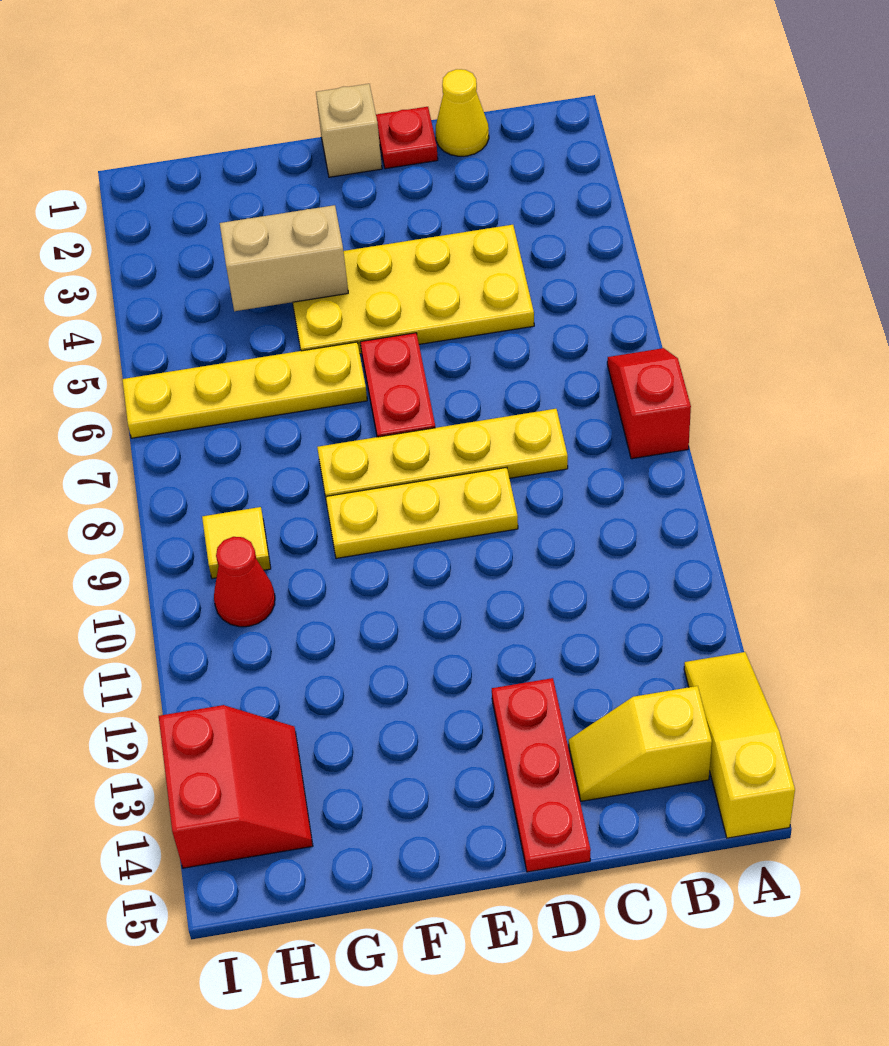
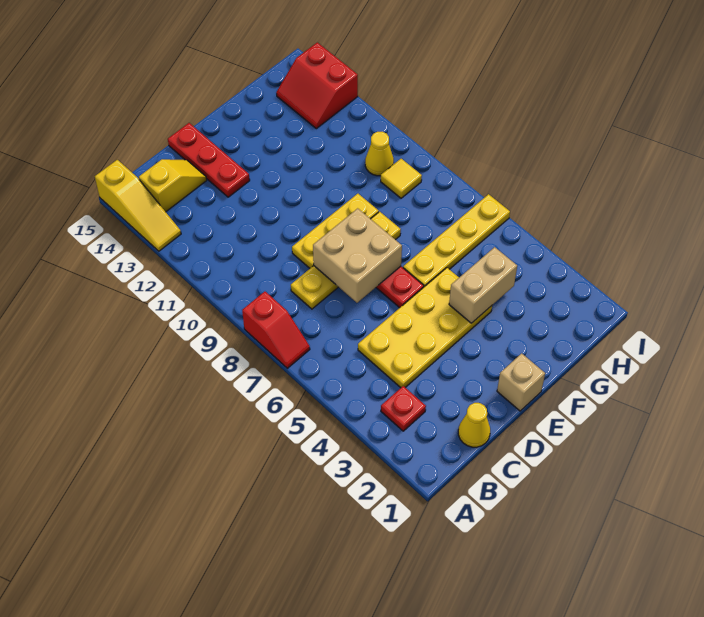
red 1x1 plate [376,107,438,169] -> red 1x1 plate moved to [381,386,426,431]
none -> tan 2x2 brick [313,208,402,303]
red 1x1 cone [214,537,275,627] -> yellow 1x1 cone [365,132,394,176]

